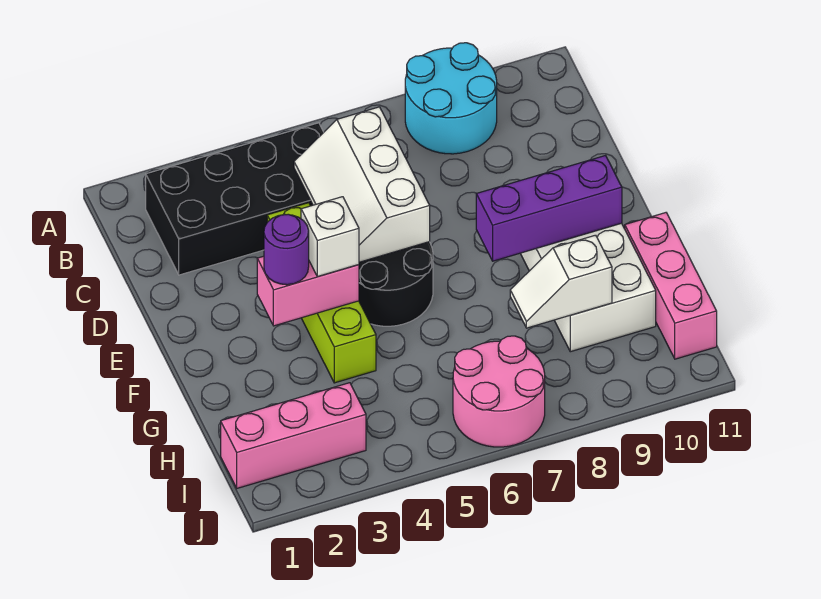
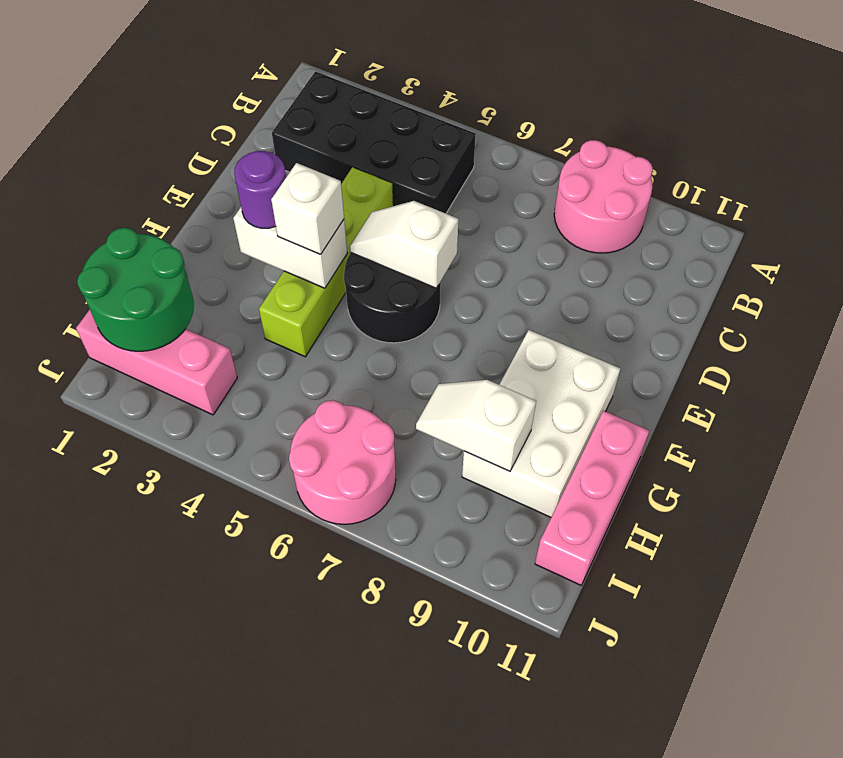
cyan 2x2 round brick [405,43,497,154] -> pink 2x2 round brick [554,140,653,253]
white 2x3 slope [294,107,430,262] -> white 1x2 slope [350,201,459,288]
pink 1x2 brick [257,256,359,326] -> white 1x2 brick [233,208,347,288]
purple 1x3 brick [476,156,622,261] -> none
none -> green 2x2 round brick [77,228,194,351]

